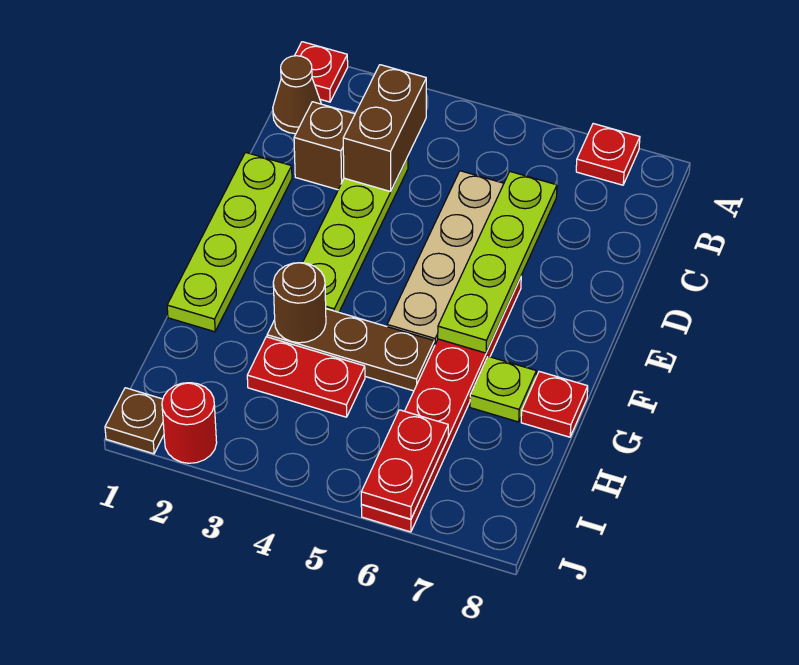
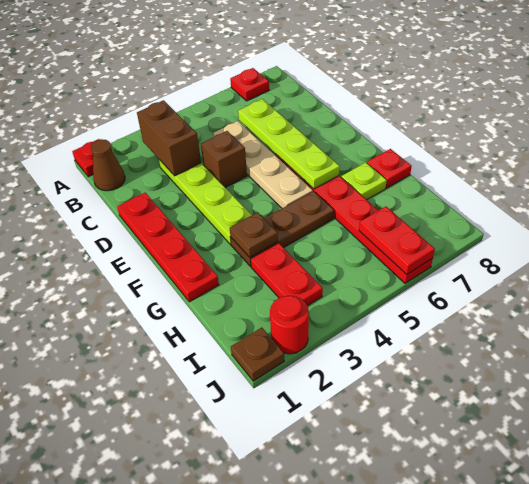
brown 1x1 brick [294,102,355,190] -> brown 1x1 brick moved to [201,131,247,188]
lime 1x4 plate [167,152,292,332] -> red 1x4 plate [117,193,219,302]
brown 1x1 round brick [273,263,326,343] -> brown 1x1 plate [230,212,278,257]
red 1x2 plate [247,337,365,417] -> red 1x2 plate turned to [251,243,323,306]

